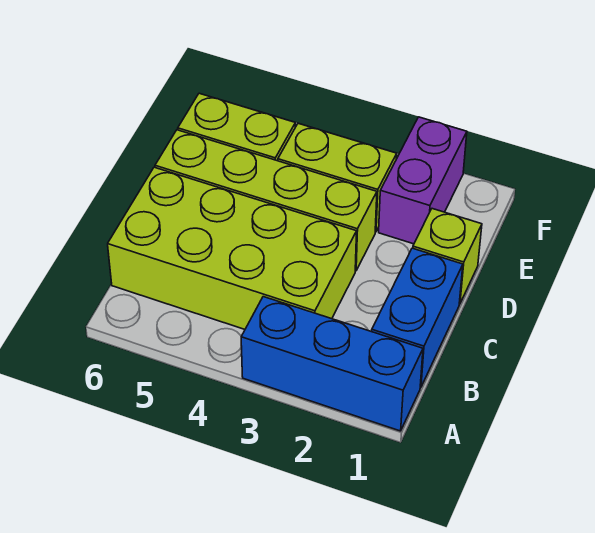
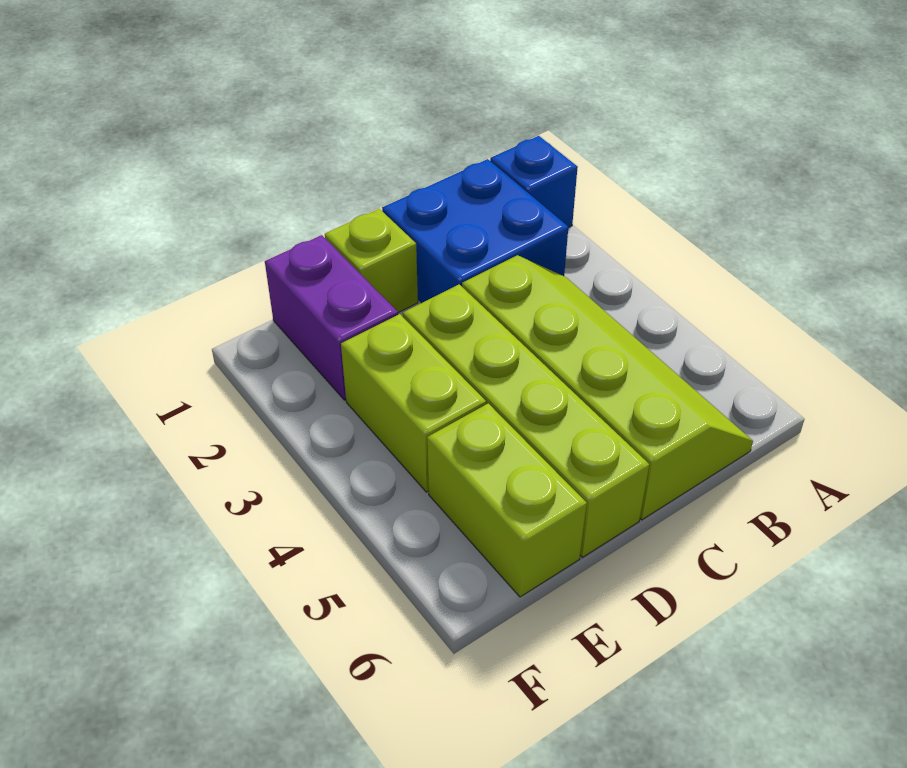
blue 1x3 brick [241,297,423,431] -> blue 1x1 brick [490,136,578,228]
blue 1x2 brick [372,248,463,387] -> blue 2x2 brick [382,159,568,303]
lime 2x4 brick [108,167,357,329] -> lime 2x4 slope [462,255,753,520]
purple 1x2 brick [379,117,467,244] -> purple 1x2 brick turned to [265,235,398,400]

